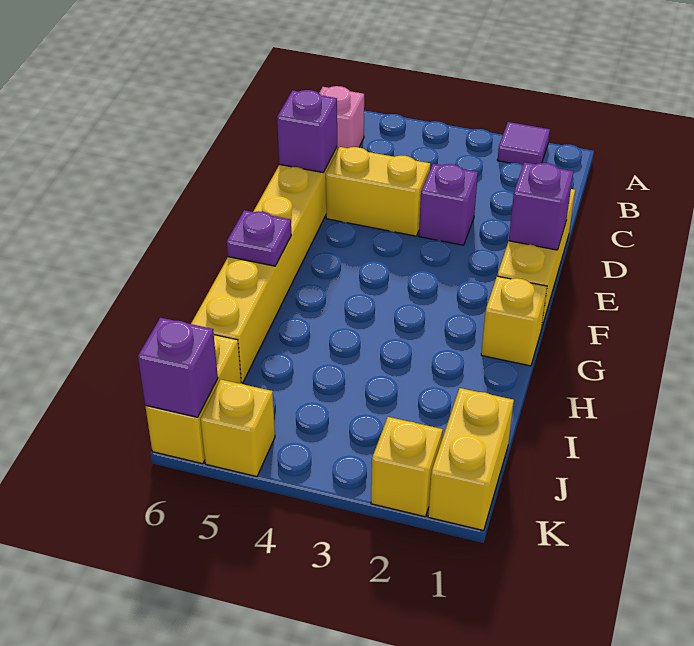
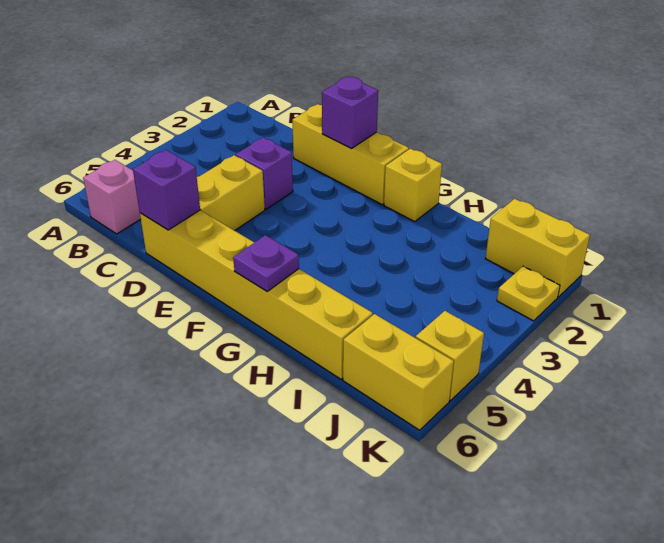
purple 1x1 tile [497,122,550,165] -> none
yellow 1x1 brick [371,417,443,517] -> yellow 1x1 plate [497,266,560,321]
purple 1x1 brick [138,318,218,417] -> none

